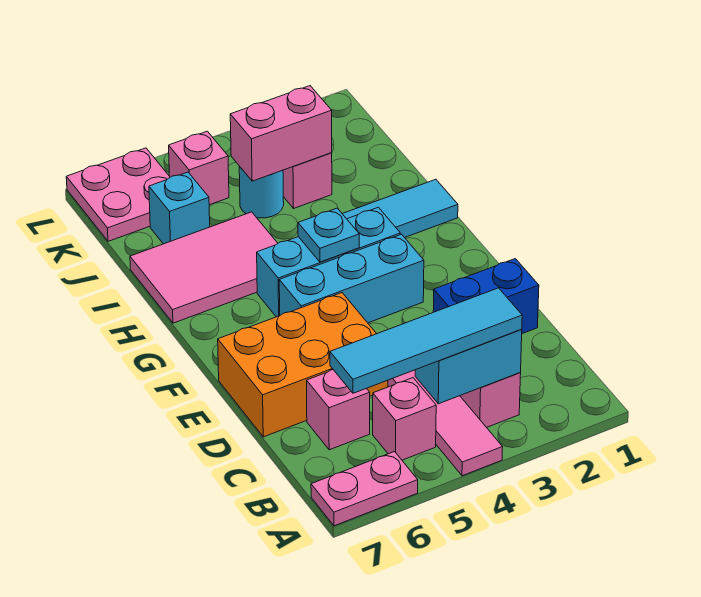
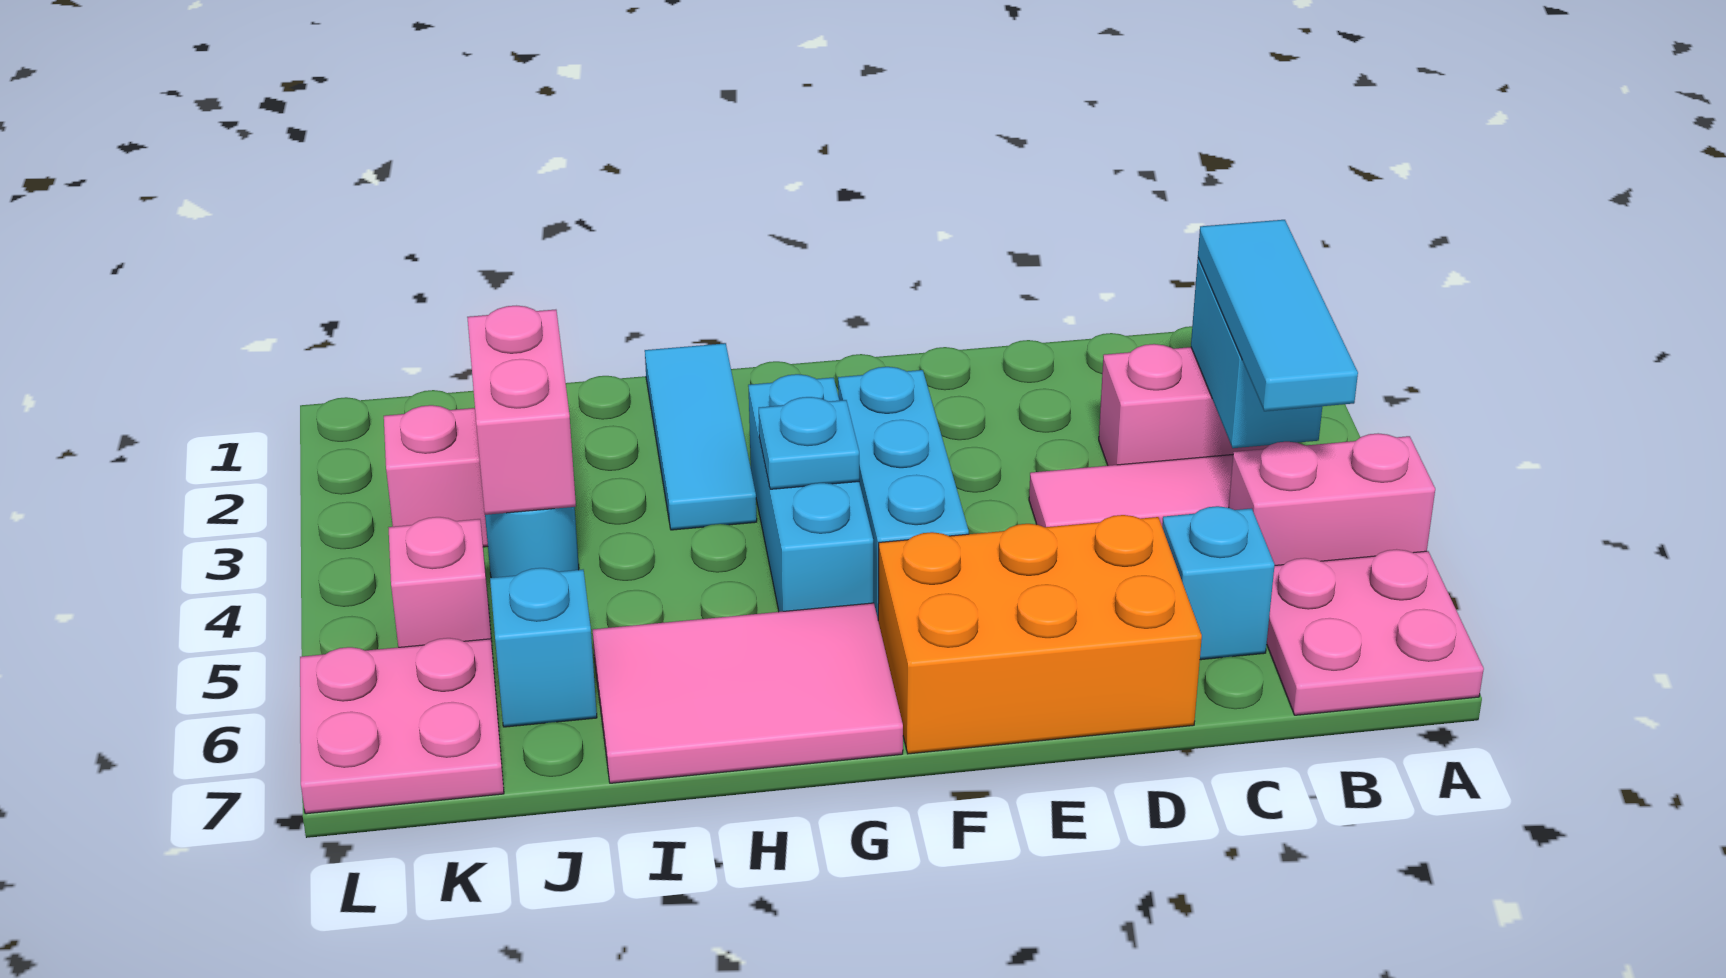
pink 1x2 plate [311,452,418,526] -> pink 2x2 plate [1267,549,1484,715]
cyan 1x4 tile [330,288,522,393] -> cyan 1x3 tile [1198,220,1358,411]
pink 1x1 brick [373,378,436,460] -> pink 1x2 brick [1229,433,1435,565]
blue 1x2 brick [433,259,539,334] -> none
pink 1x1 brick [307,370,370,450] -> cyan 1x1 brick [1162,506,1275,660]
orange 2x3 brick [218,293,388,437] -> orange 2x3 brick turned to [878,515,1202,754]
pink 2x3 tile [130,212,278,323] -> pink 2x3 tile turned to [592,603,903,783]

